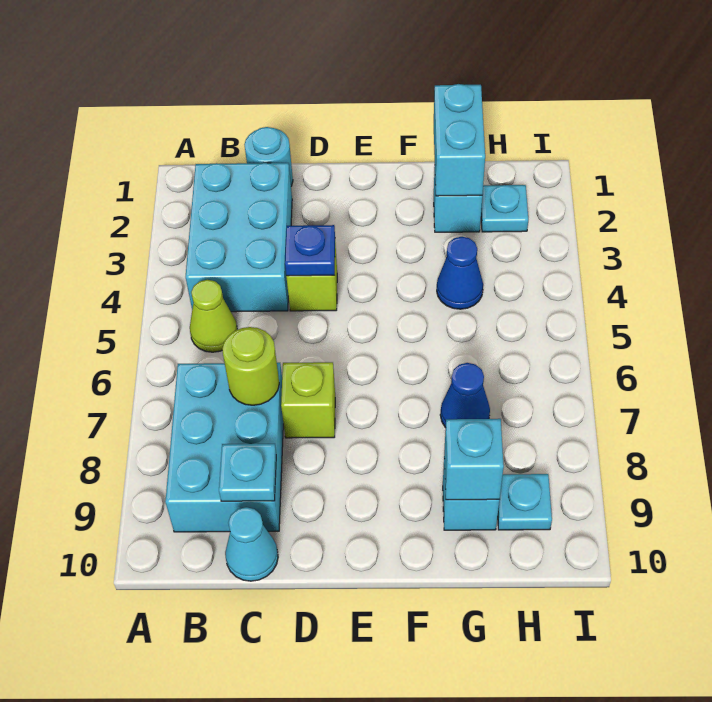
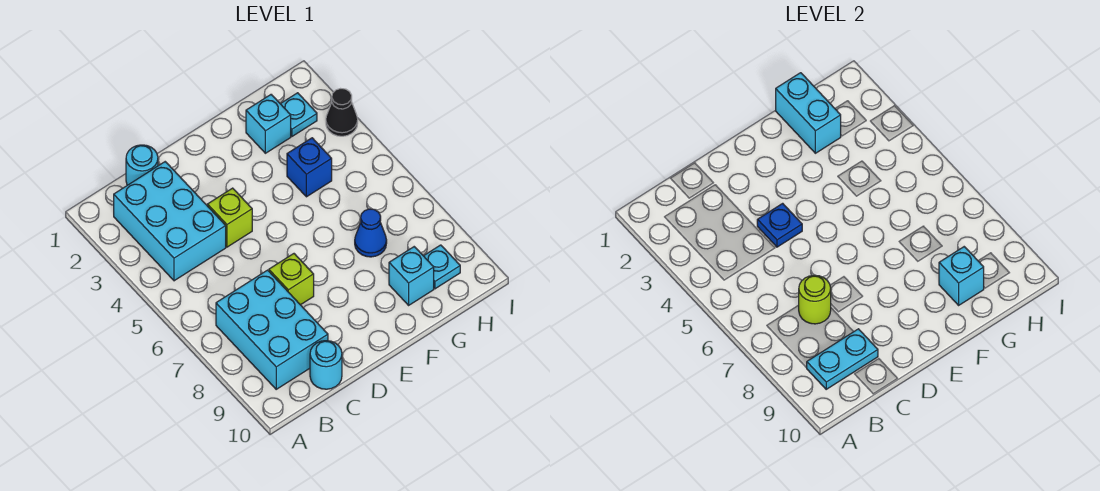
lime 1x1 cone [190,280,237,352] -> none
cyan 1x1 plate [219,444,276,501] -> cyan 1x2 plate [807,329,878,389]
cyan 1x1 cone [225,507,278,581] -> cyan 1x1 round brick [310,341,342,389]
blue 1x1 cone [437,237,483,309] -> blue 1x1 brick [287,138,332,197]
none -> black 1x1 cone [326,89,358,136]

